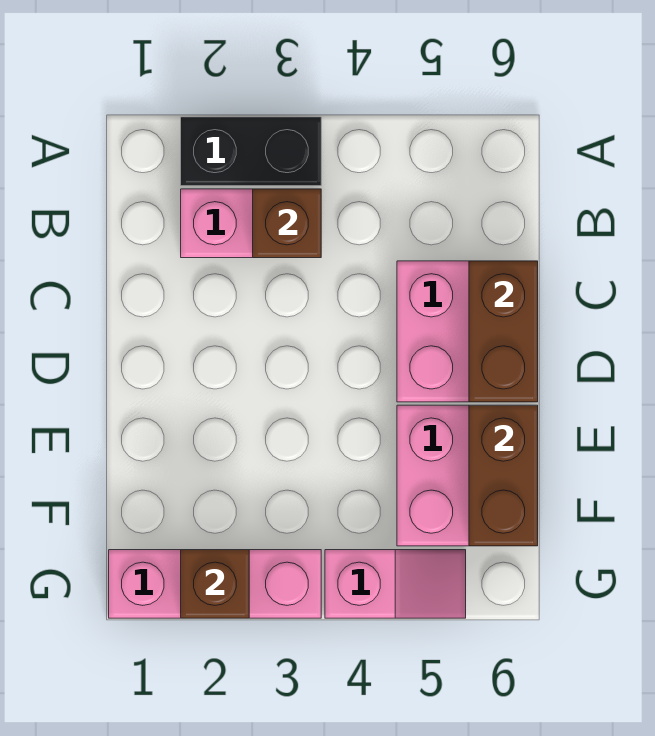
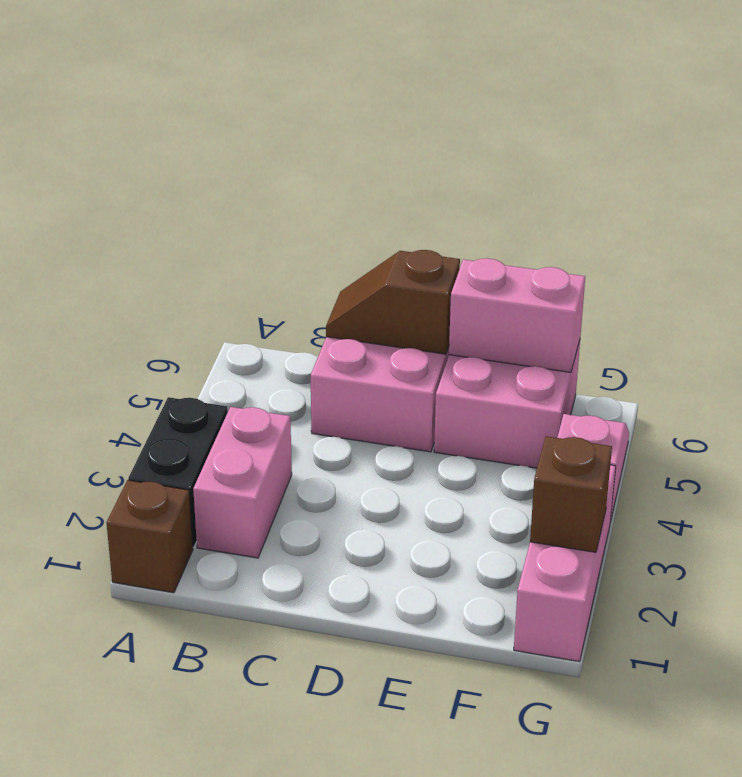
brown 1x1 brick [253,189,321,258] -> brown 1x1 brick moved to [106,480,193,593]
brown 1x2 brick [469,261,538,402] -> brown 1x2 slope [326,250,460,354]
brown 1x2 brick [469,405,538,546] -> pink 1x2 brick [449,258,585,372]

